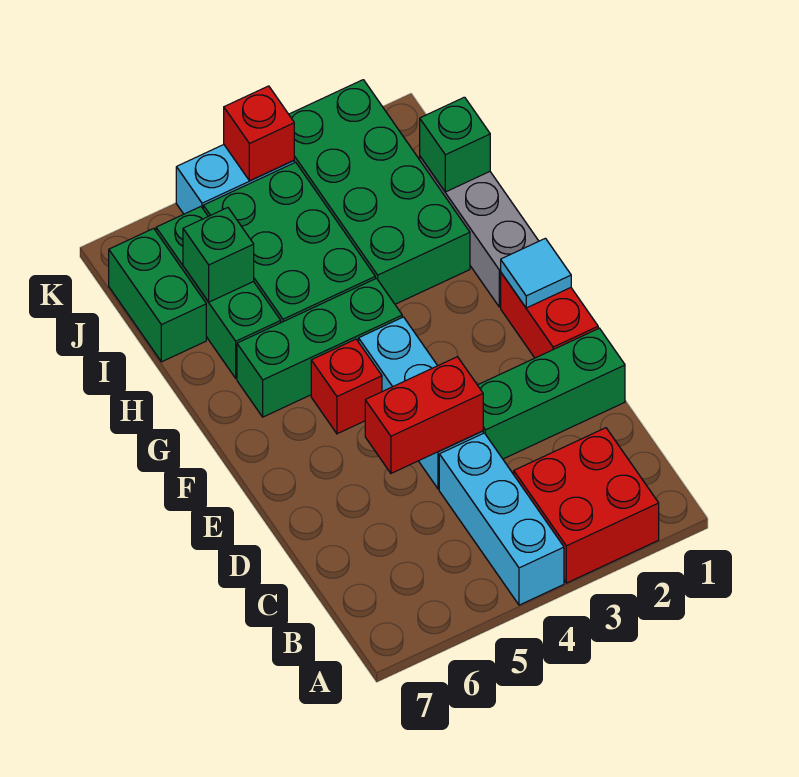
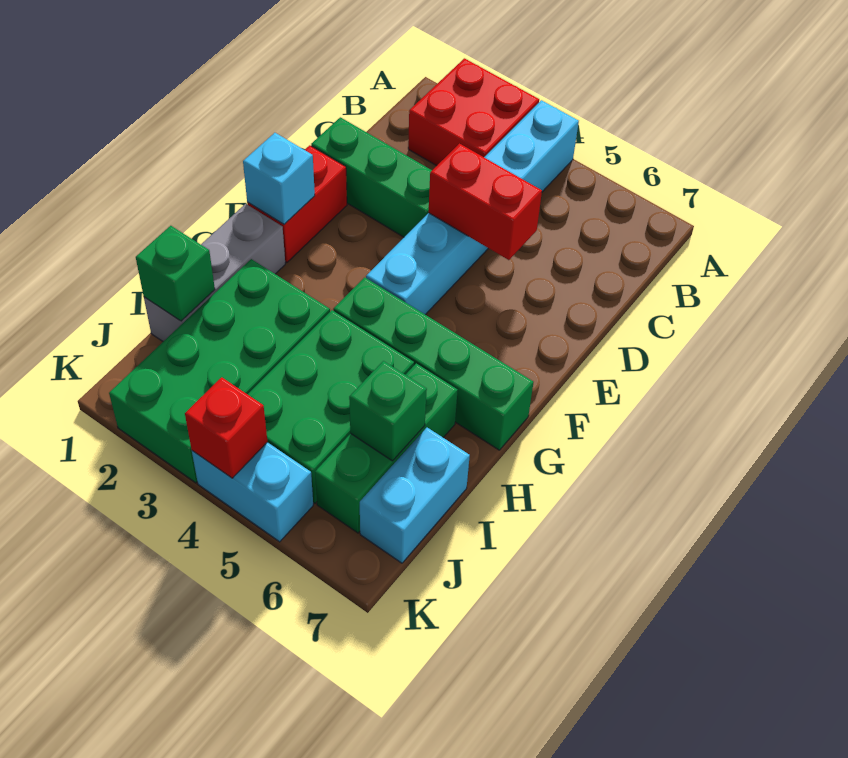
cyan 1x1 tile [501,238,571,308] -> cyan 1x1 brick [243,133,315,224]
red 1x1 brick [311,339,382,434] -> none
green 1x3 brick [237,278,402,417] -> green 1x4 brick [333,277,533,450]
green 1x2 brick [109,228,206,362] -> cyan 1x2 brick [360,428,470,563]

